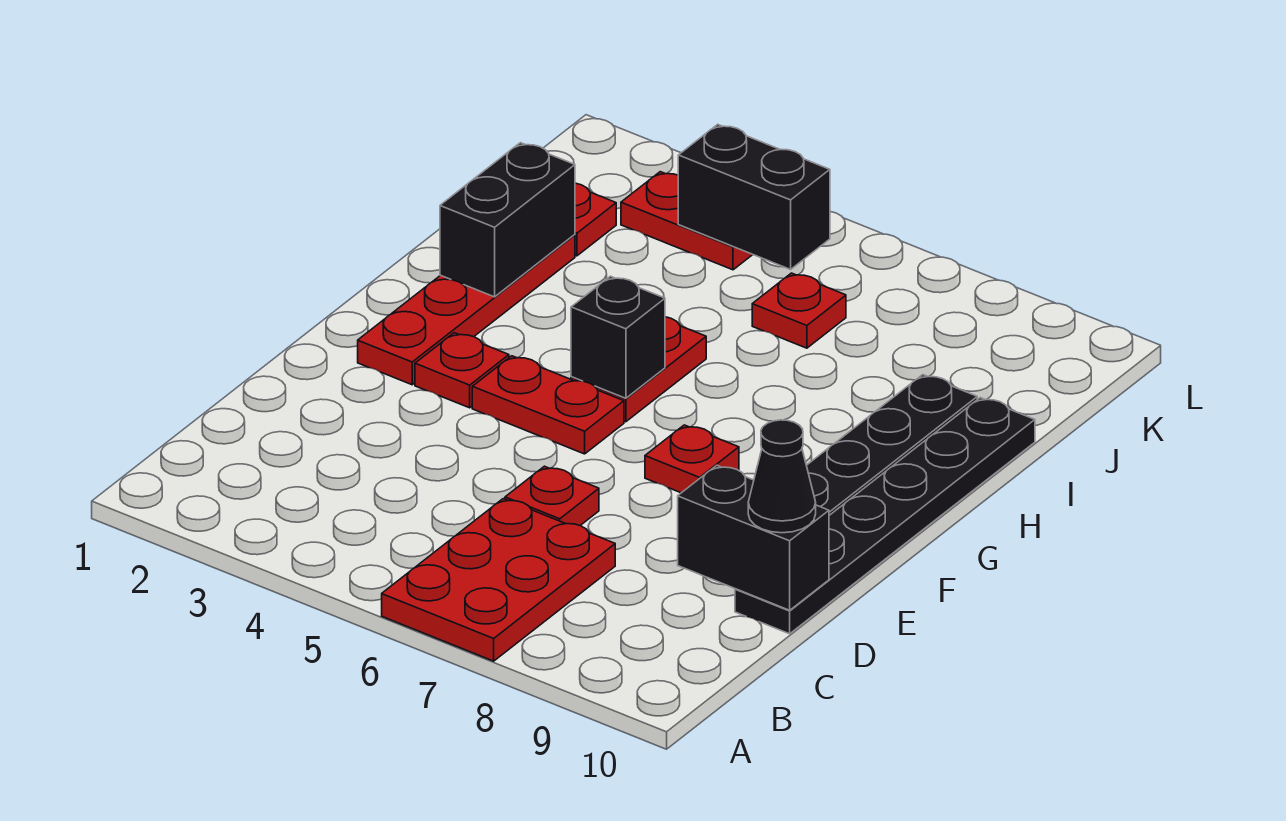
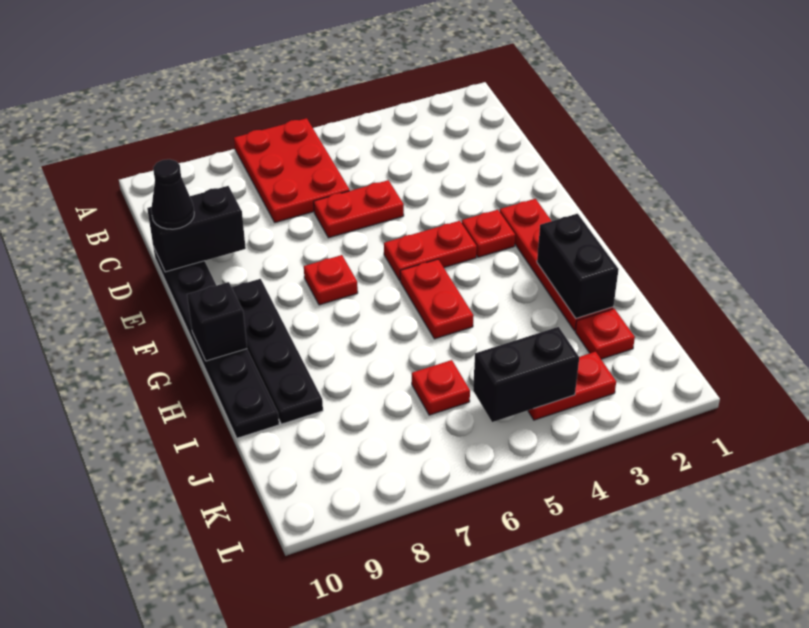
red 1x1 plate [505,466,599,526] -> red 1x2 plate [314,180,404,238]
black 1x1 brick [571,276,665,398] -> black 1x1 brick moved to [187,282,247,361]

